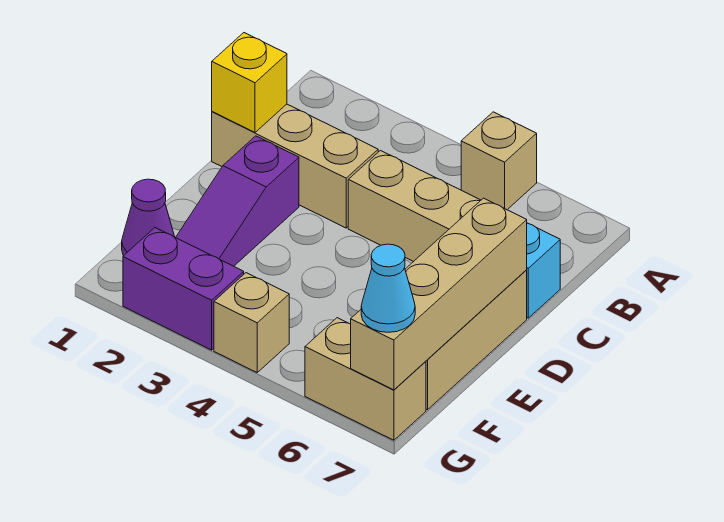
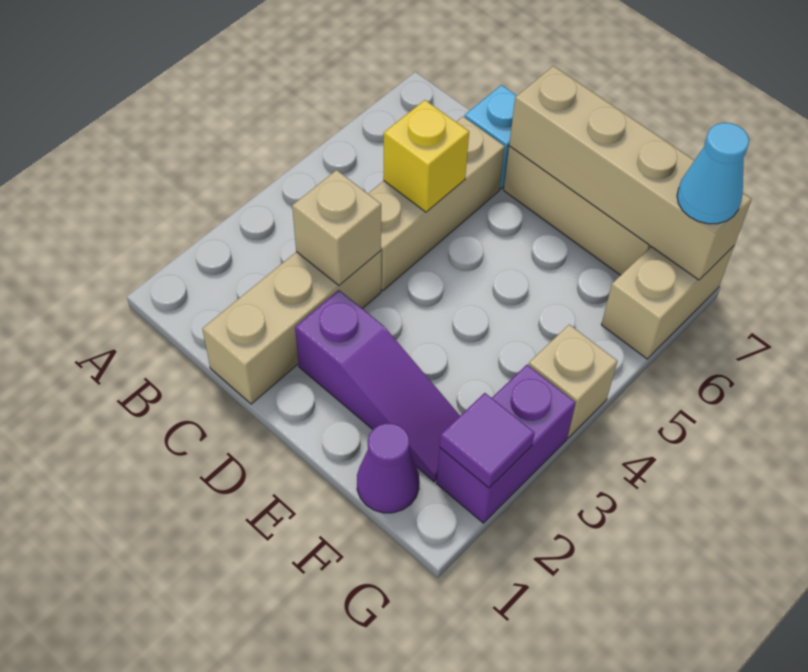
tan 1x1 brick [461,112,537,210] -> tan 1x1 brick moved to [292,170,381,285]
yellow 1x1 brick [212,33,287,132] -> yellow 1x1 brick moved to [383,100,469,212]
none -> purple 1x1 tile [440,393,535,488]

